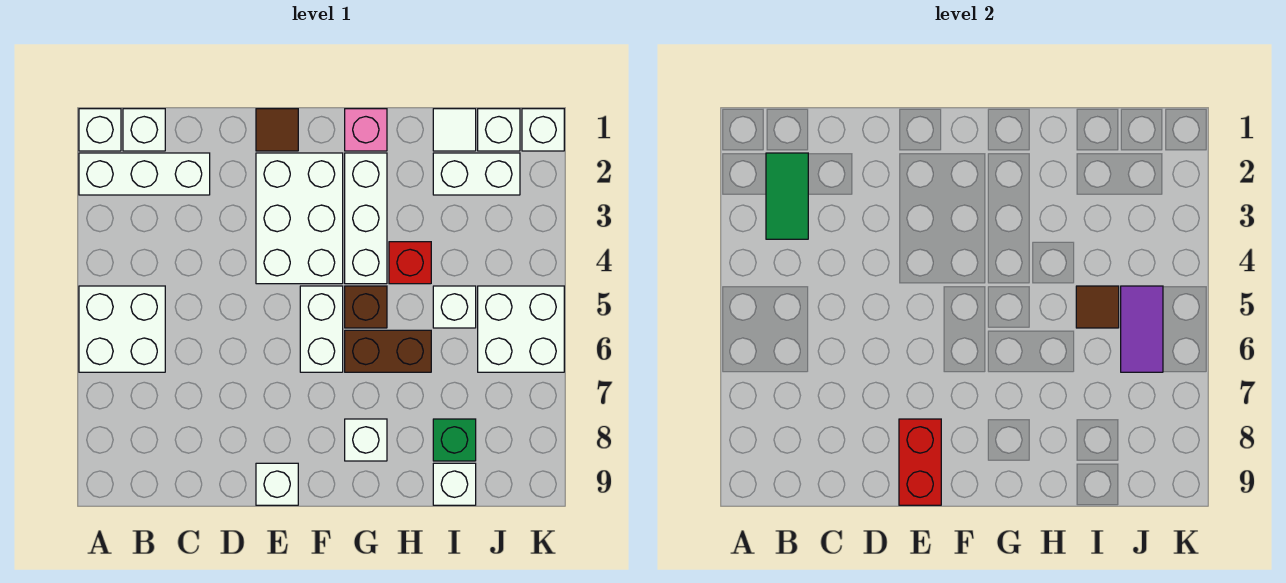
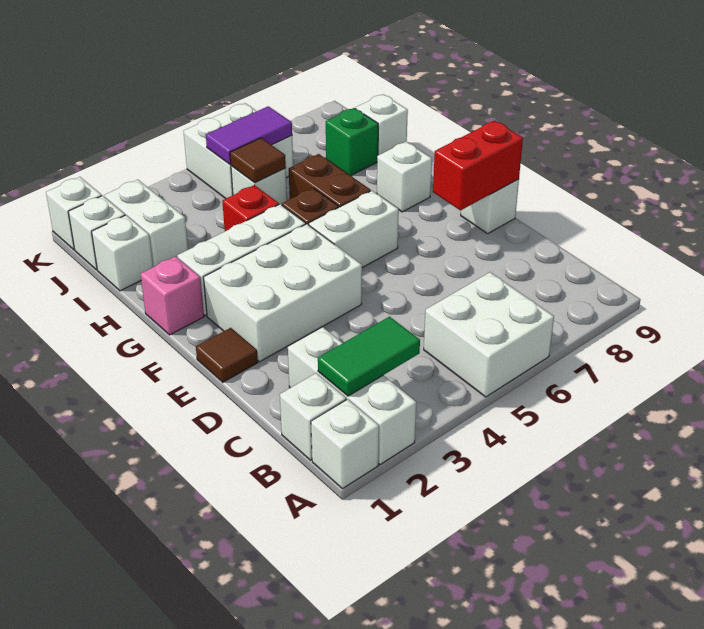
white 1x1 tile [433,109,476,151] -> white 1x1 brick [92,215,153,291]

